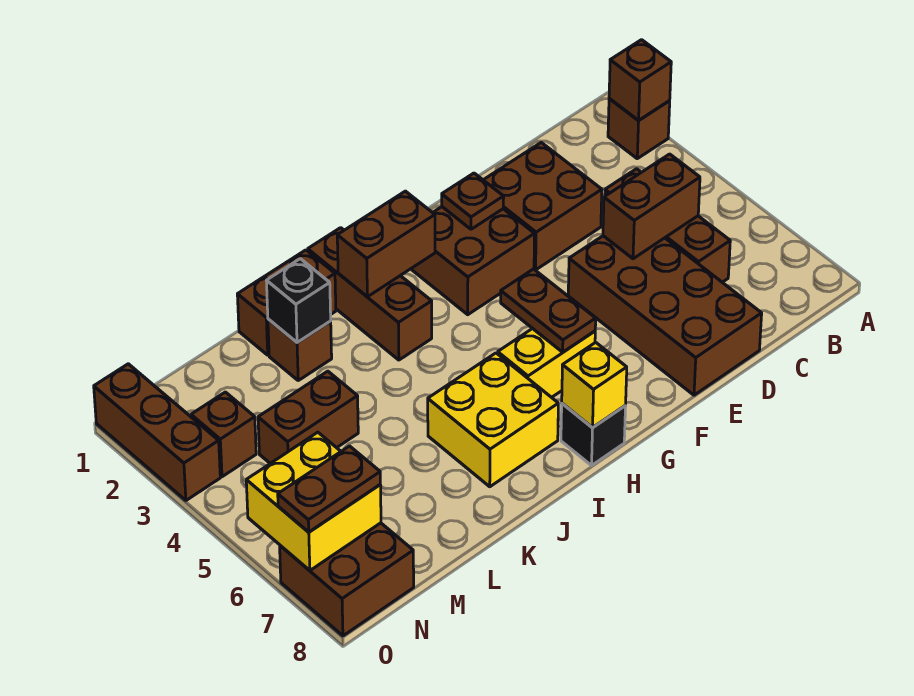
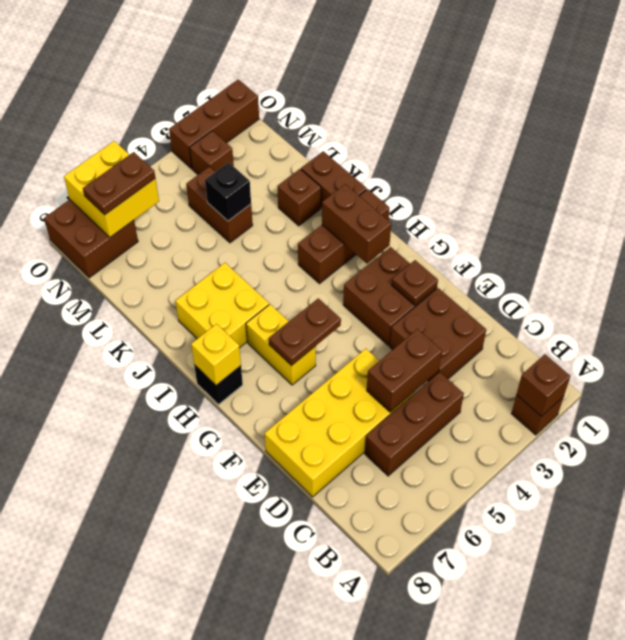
brown 1x2 brick [603,154,700,259] -> brown 1x2 brick turned to [367,329,442,412]
brown 2x4 brick [568,236,762,395] -> yellow 2x4 brick [265,349,414,497]
black 1x1 brick [266,259,331,343] -> black 1x1 brick moved to [205,162,251,221]
brown 1x2 plate [278,446,380,532] -> brown 1x2 plate turned to [83,152,155,215]

